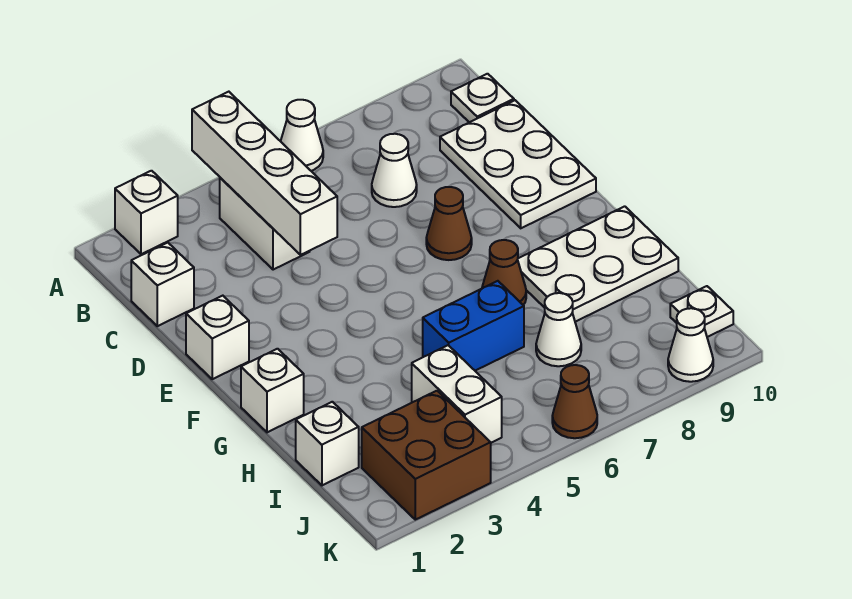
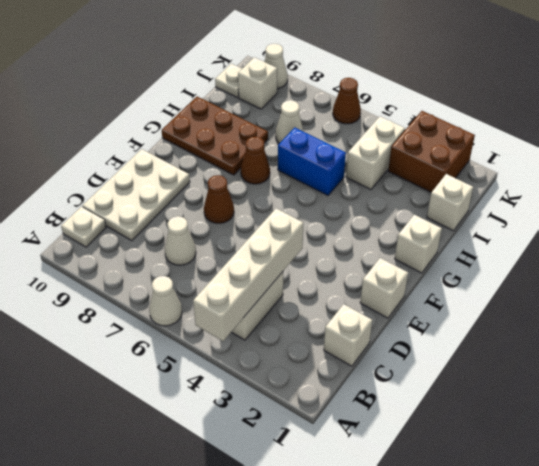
white 1x1 brick [115,171,178,254] -> white 1x1 brick moved to [238,57,277,109]
white 2x3 plate [518,206,678,322] -> brown 2x3 plate [162,97,268,175]

